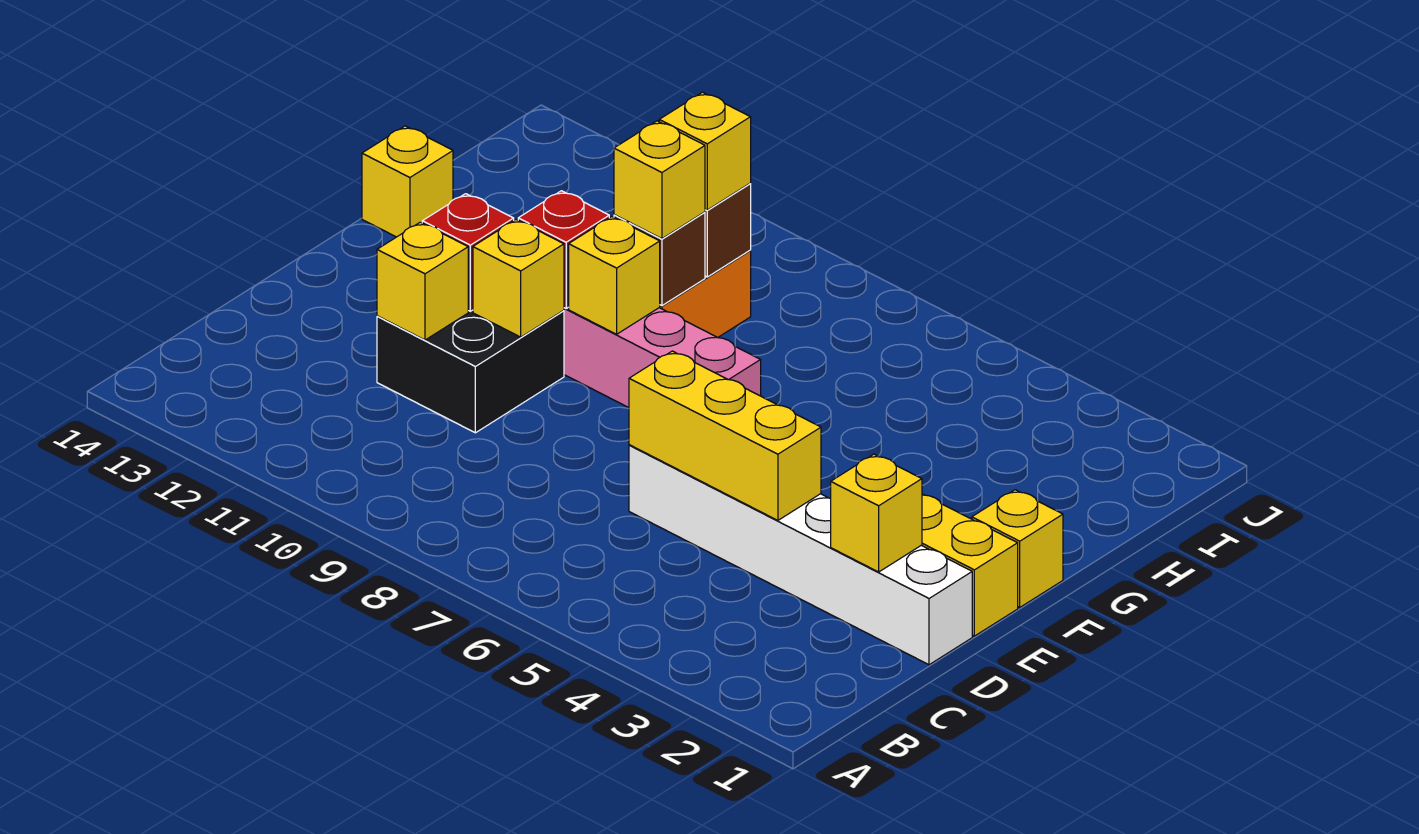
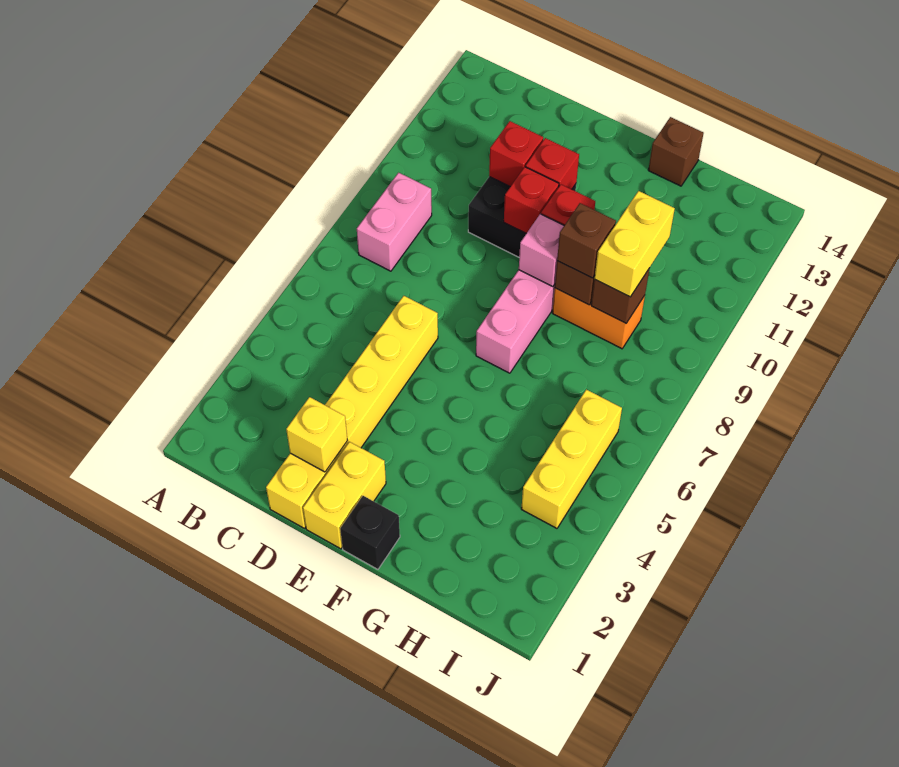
none -> pink 1x2 brick [357,173,432,271]
white 1x6 brick [629,445,972,665] -> yellow 1x6 brick [266,296,438,528]
yellow 1x3 brick [629,351,821,520] -> yellow 1x3 brick moved to [521,389,622,528]
yellow 1x1 brick [377,222,468,340] -> red 1x1 brick [489,121,543,187]
yellow 1x1 brick [473,220,564,337] -> red 1x1 brick [504,167,559,233]
yellow 1x1 brick [972,490,1063,607] -> black 1x1 brick [340,496,400,569]
yellow 1x1 brick [569,217,660,334] -> pink 1x1 brick [519,214,564,287]
yellow 1x1 brick [614,121,705,239] -> brown 1x1 brick [557,203,616,278]
yellow 1x1 brick [362,126,453,237] -> brown 1x1 brick [648,117,704,186]
yellow 1x1 brick [659,92,751,210] -> yellow 1x2 brick [595,191,675,297]

